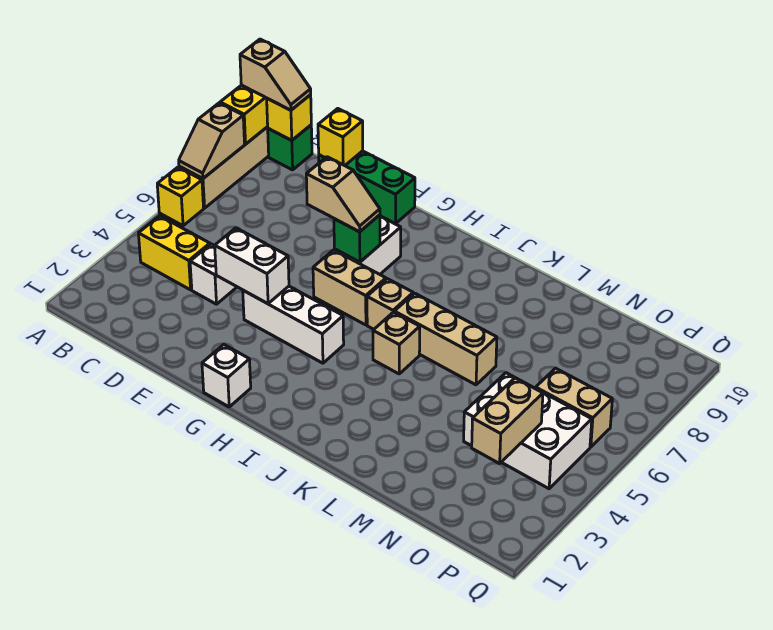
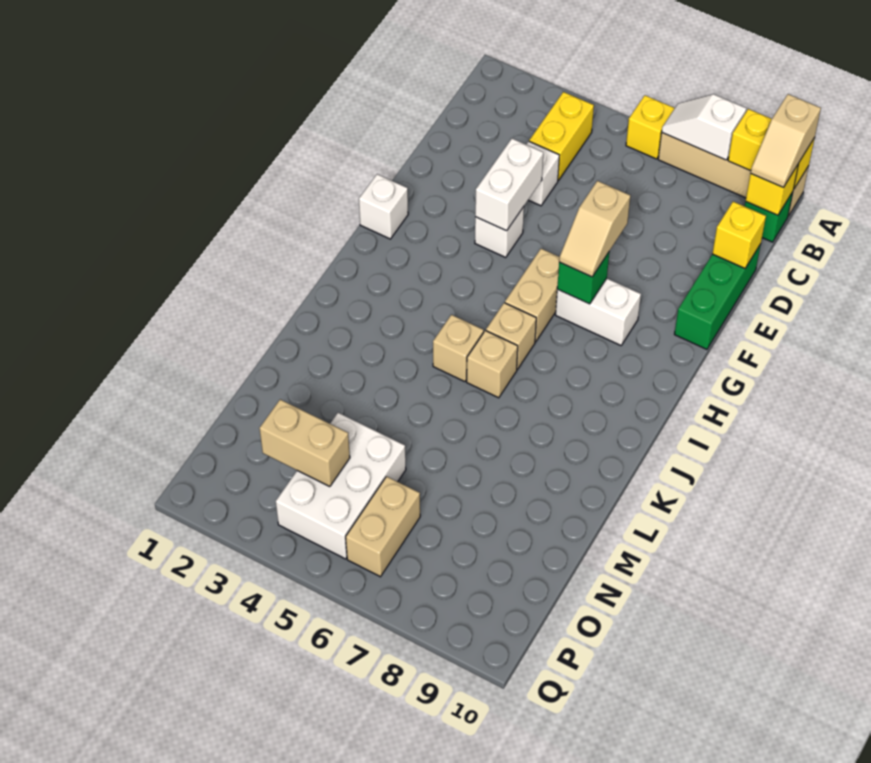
tan 1x2 slope [179,103,245,179] -> white 1x2 slope [662,94,746,160]
white 1x3 brick [243,286,344,363] -> white 1x1 brick [475,207,524,257]
tan 1x3 brick [394,293,497,385] -> tan 1x1 brick [467,331,518,398]

